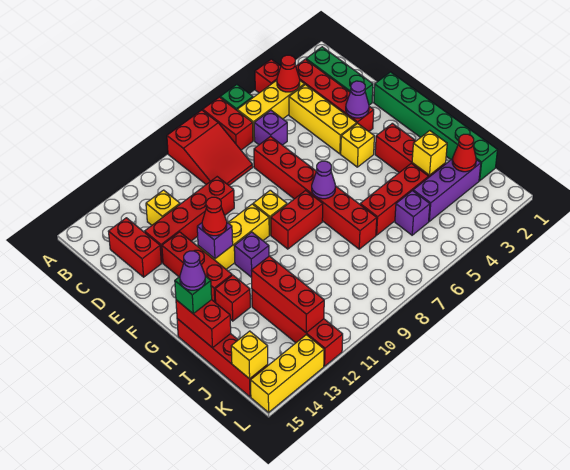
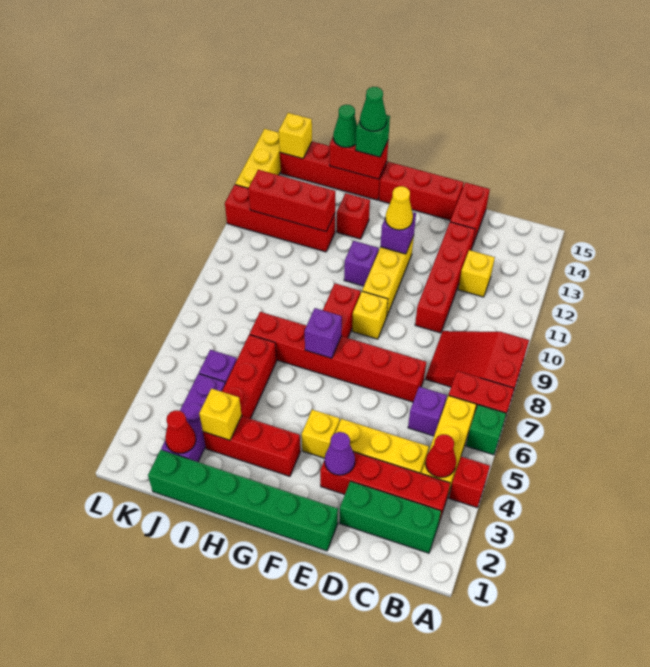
red 1x2 brick [108,218,161,277] -> red 1x2 brick turned to [450,182,490,246]
red 1x3 brick [162,232,232,303] -> red 1x3 brick moved to [379,162,464,220]
red 1x1 cone [202,197,227,236] -> yellow 1x1 cone [385,186,413,230]
purple 1x1 cone [312,161,335,199] -> purple 1x1 brick [305,308,342,358]
purple 1x1 cone [180,251,205,290] -> green 1x1 cone [360,87,387,131]
none -> green 1x1 cone [333,105,357,147]

